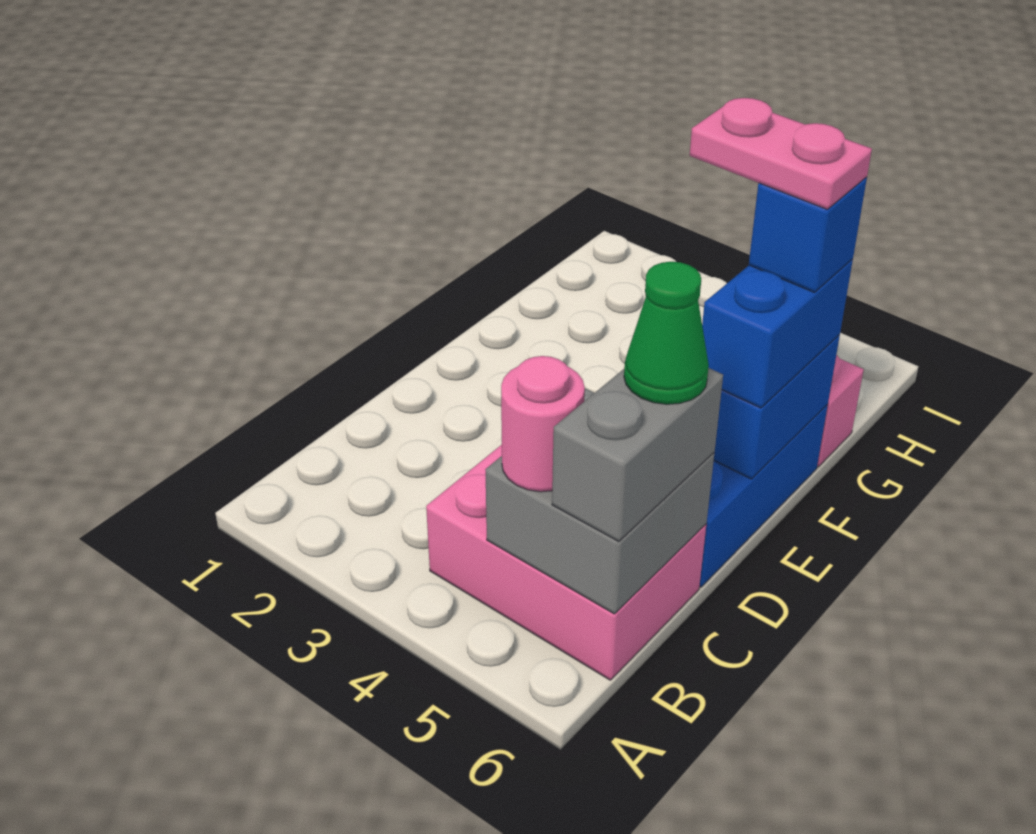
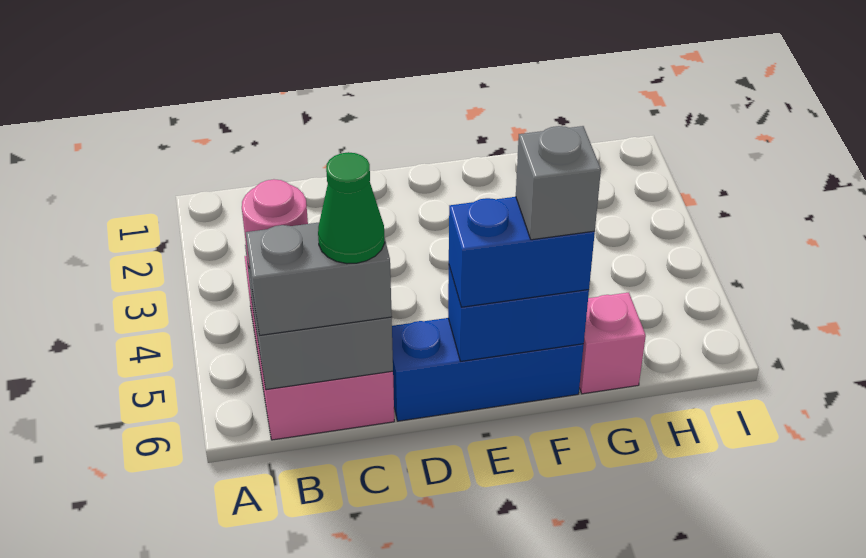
pink 1x2 plate [690,98,872,209] -> none
blue 1x1 brick [749,177,867,292] -> grey 1x1 brick [516,126,601,240]

